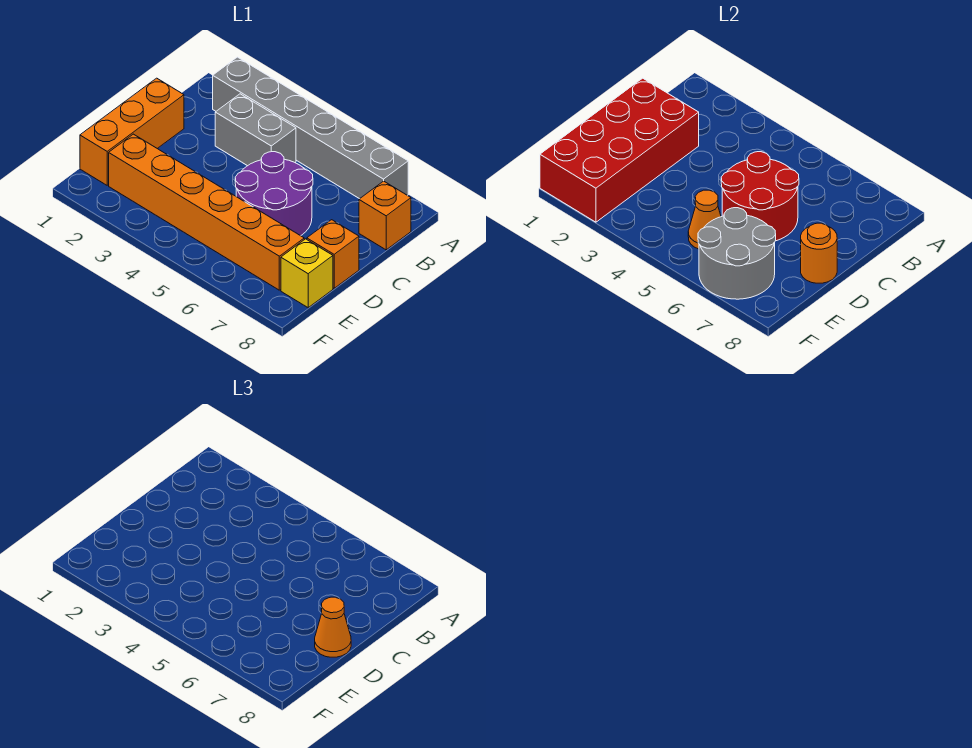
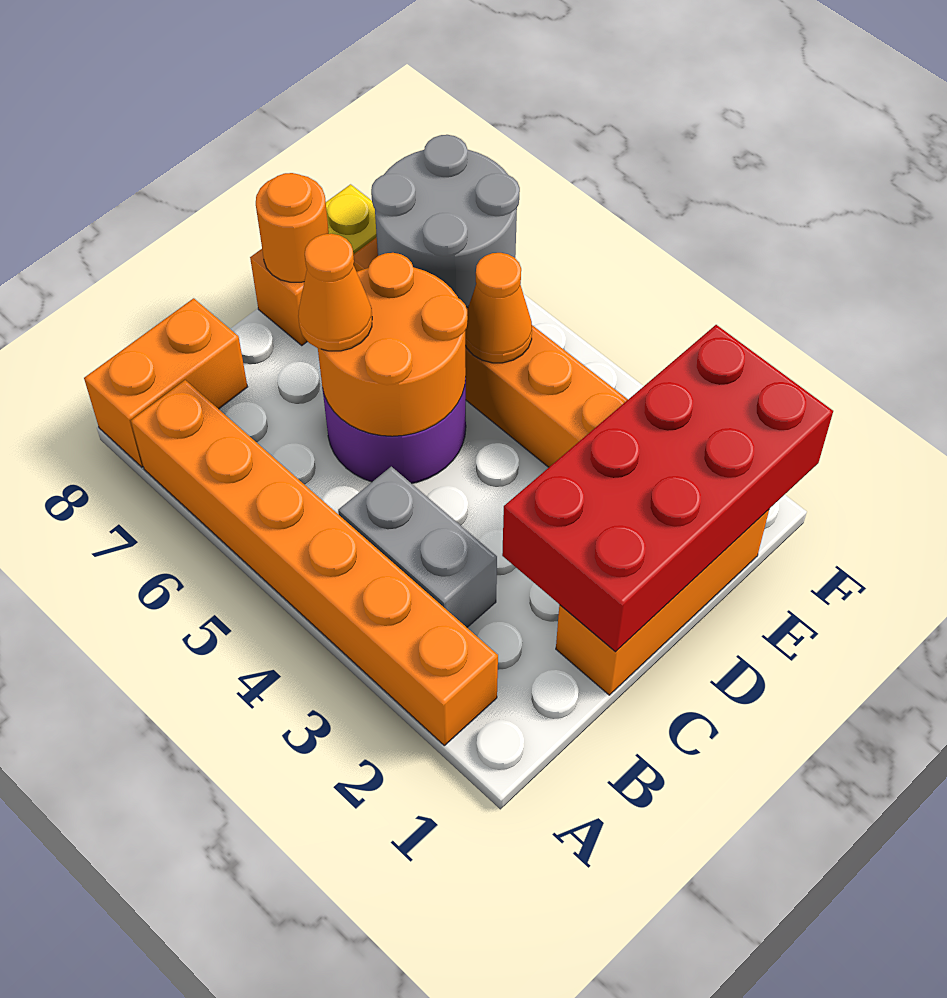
grey 1x6 brick [213,57,408,199] -> orange 1x6 brick [131,380,498,745]
orange 1x1 brick [359,181,411,250] -> orange 1x2 brick [84,298,247,467]
red 2x2 round brick [721,152,799,241] -> orange 2x2 round brick [318,253,468,436]
orange 1x1 cone [315,597,351,657] -> orange 1x1 cone moved to [298,234,372,351]

